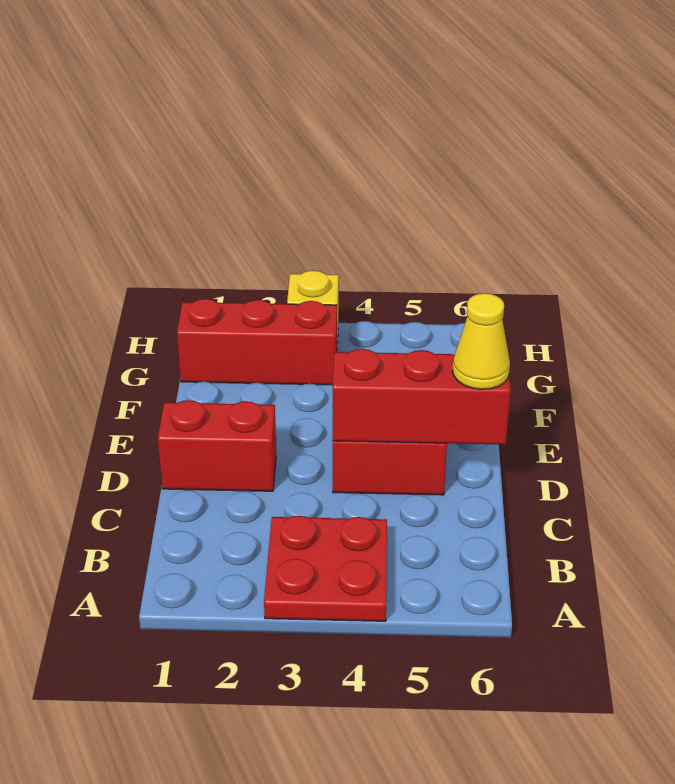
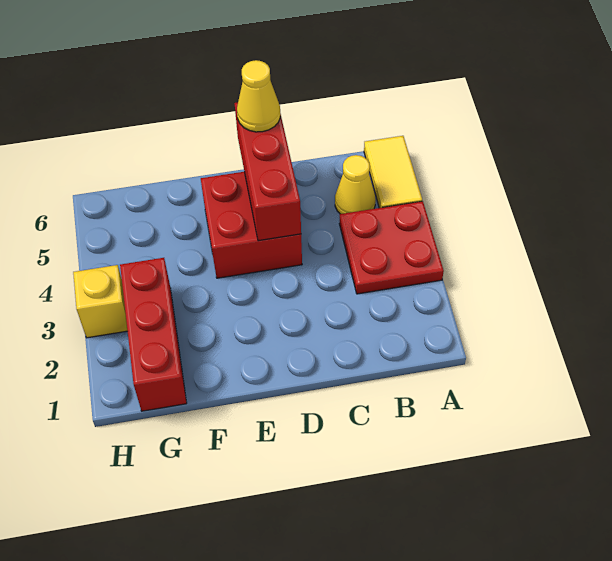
none -> yellow 1x2 tile [364,136,422,208]
none -> yellow 1x1 cone [335,155,376,214]
red 1x2 brick [158,400,276,491] -> none

